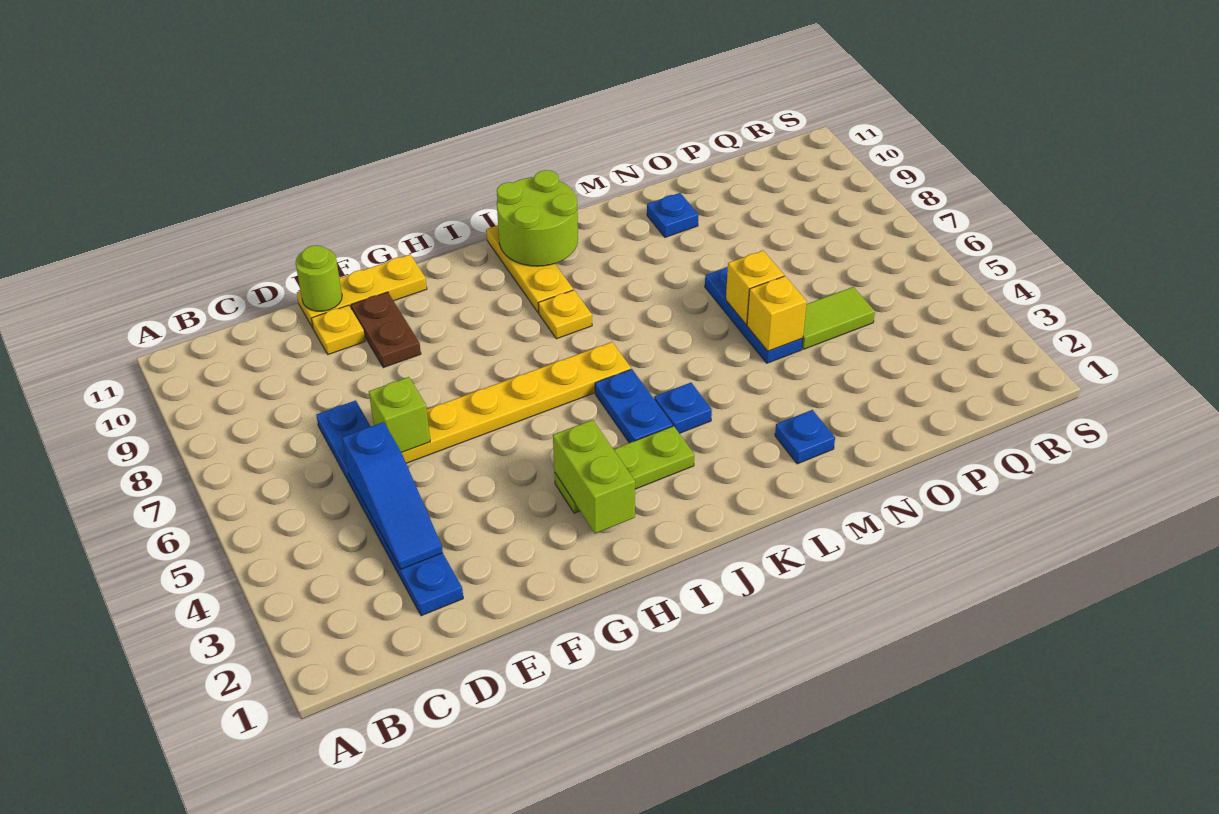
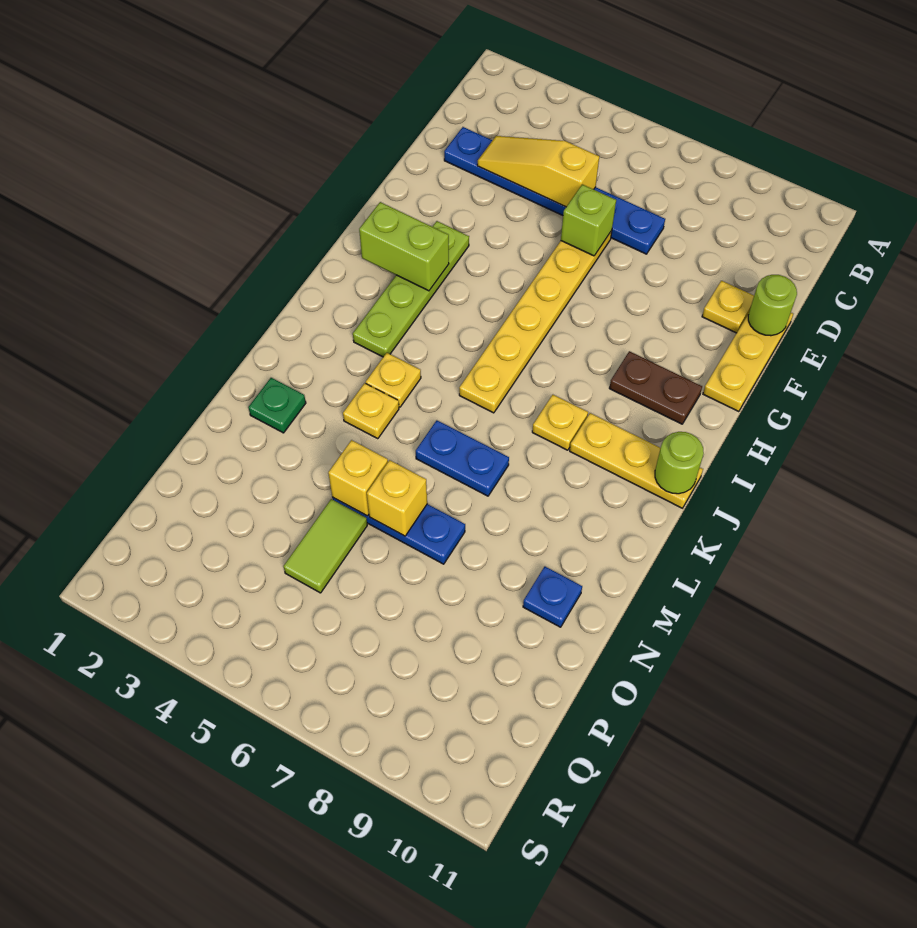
blue 1x3 slope [342,422,443,569] -> yellow 1x3 slope [477,136,599,207]
brown 1x2 plate [351,292,421,368] -> brown 1x2 plate moved to [609,351,702,424]
lime 1x3 plate [554,426,694,513] -> lime 1x4 plate [353,221,469,357]
blue 1x2 plate [595,369,673,443] -> blue 1x2 plate moved to [416,420,509,496]
lime 2x2 round brick [497,170,578,266] -> lime 1x1 round brick [655,432,704,494]
blue 1x1 plate [654,383,712,433] -> yellow 1x1 plate [366,353,421,407]
none -> yellow 1x1 plate [343,383,399,439]
blue 1x1 plate [775,410,835,464] -> green 1x1 plate [248,378,306,433]

